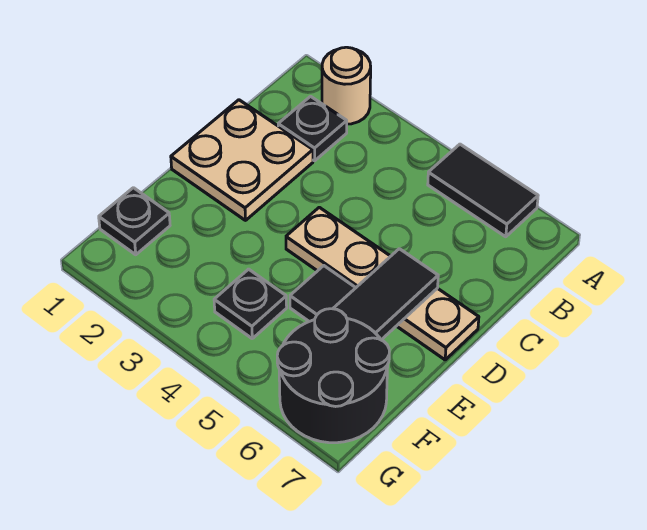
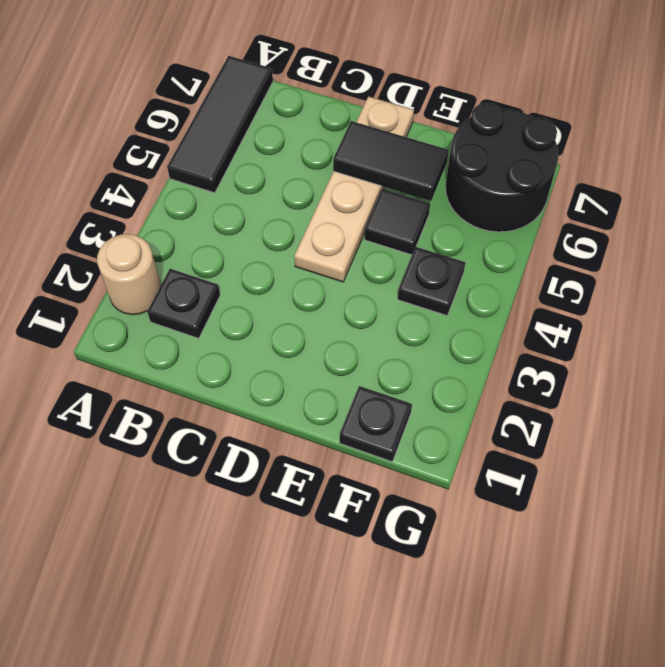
black 1x2 tile [428,144,538,237] -> black 1x3 tile [167,56,273,193]
tan 2x2 plate [171,100,313,220] -> none

